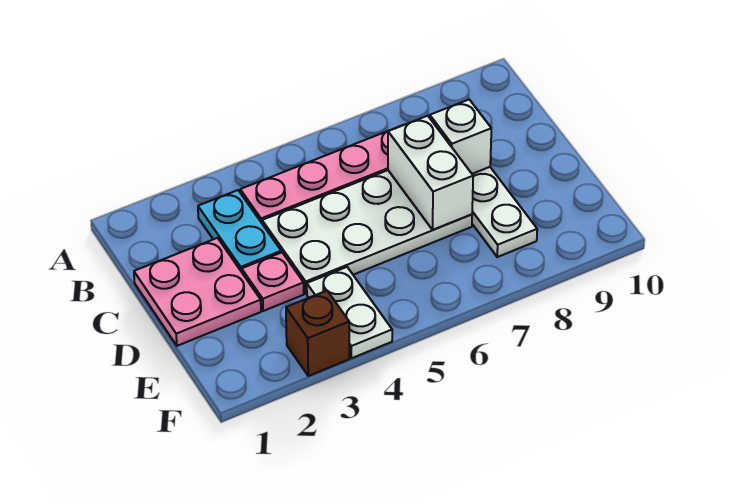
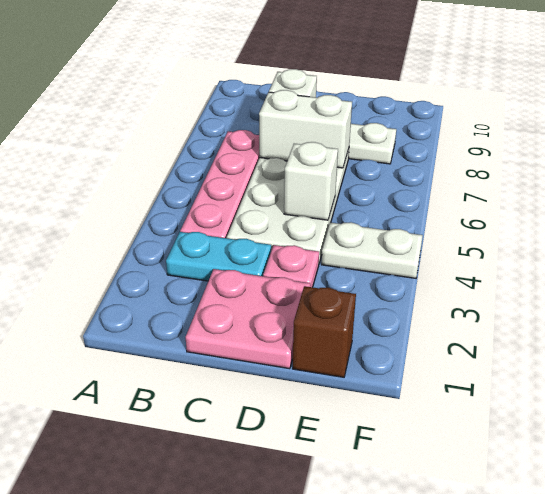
none -> white 1x1 brick [284,142,338,220]
brown 1x1 brick [286,291,349,376] -> brown 1x1 brick moved to [293,286,356,377]

